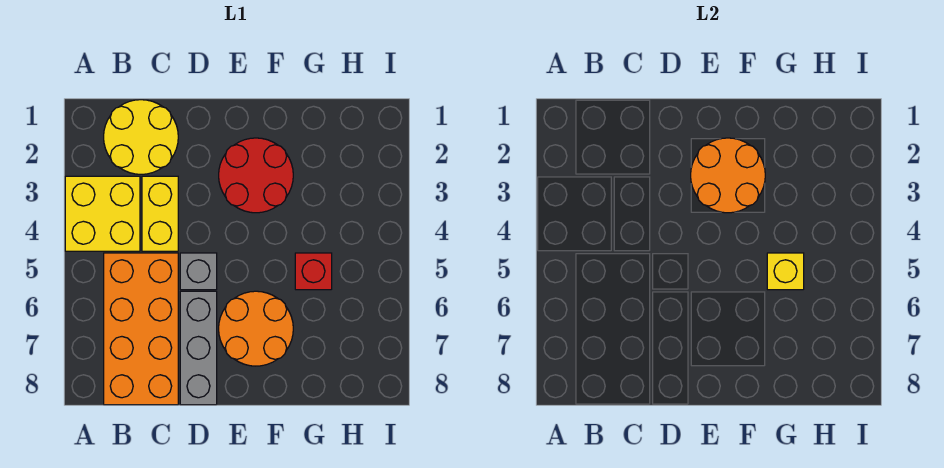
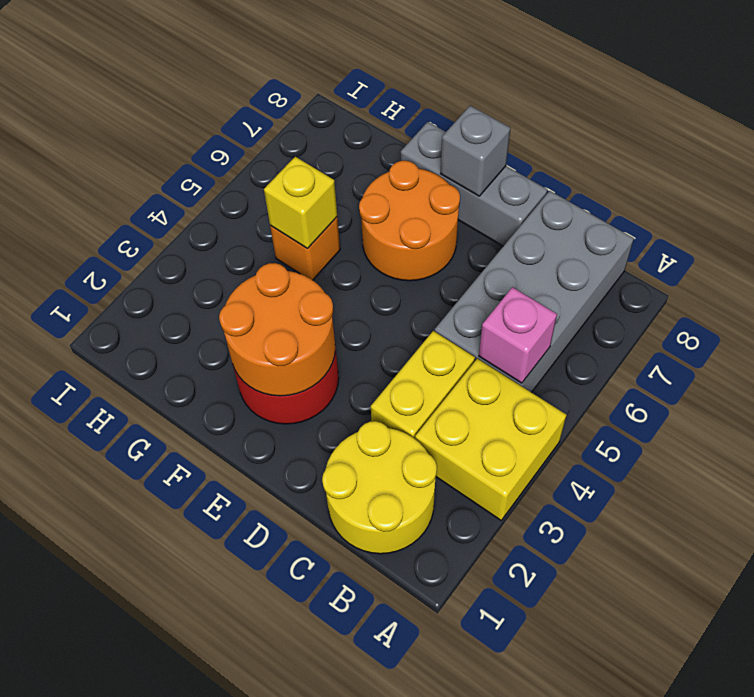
orange 2x4 brick [104,253,178,405] -> grey 2x4 brick [435,191,634,392]
none -> pink 1x1 brick [479,287,557,383]
grey 1x1 brick [180,253,217,290] -> grey 1x1 brick moved to [441,106,510,196]
grey 1x3 brick [180,291,217,405] -> grey 1x3 brick turned to [401,122,548,246]
red 1x1 brick [295,253,332,290] -> orange 1x1 brick [270,217,340,280]

